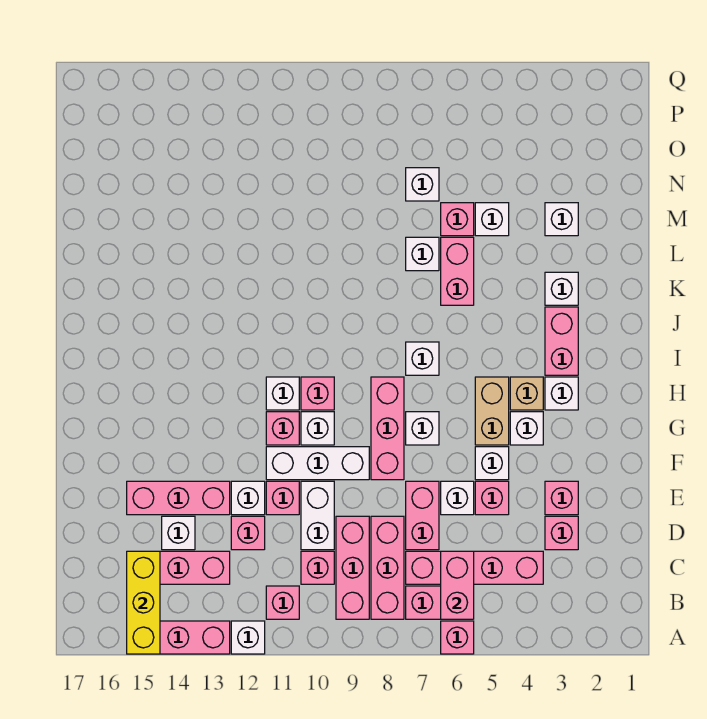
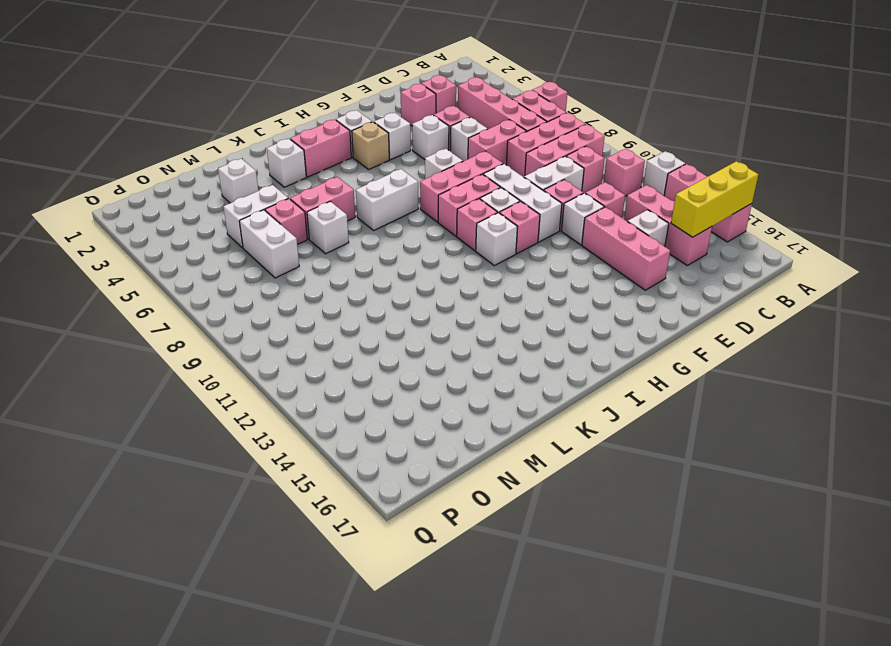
pink 1x2 brick [441,551,474,619] -> pink 1x2 brick moved to [438,174,500,236]
tan 1x2 brick [475,377,509,445] -> none
white 1x1 brick [406,342,439,375] -> white 1x2 brick [356,169,418,230]
white 1x1 brick [475,203,509,236] -> white 1x2 brick [224,185,288,248]
white 1x1 brick [406,168,439,201] -> white 1x2 brick [239,210,299,278]

